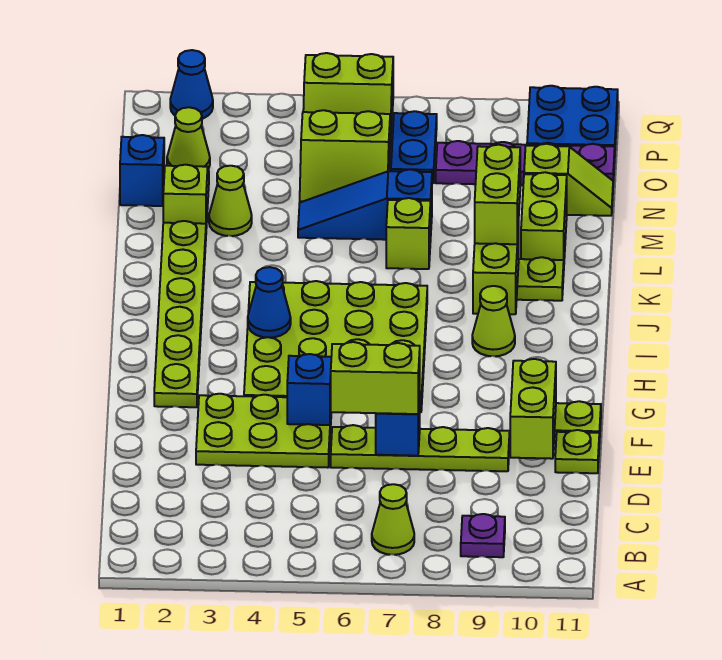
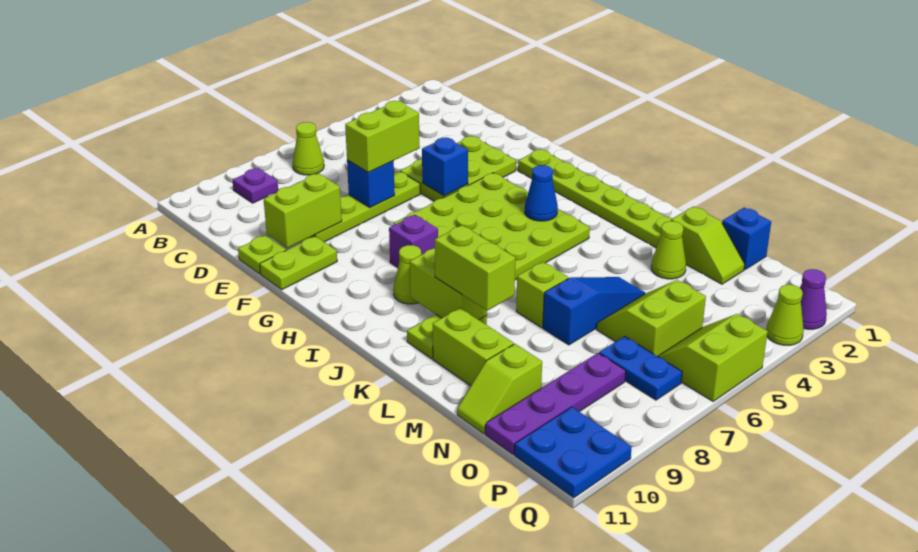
lime 1x2 brick [510,359,556,459] -> lime 1x2 brick turned to [264,173,342,248]
none -> purple 1x1 brick [389,215,438,268]
lime 1x1 cone [167,107,210,169] -> lime 1x1 cone moved to [766,285,804,345]
blue 1x1 cone [170,50,213,119] -> purple 1x1 cone [800,269,827,329]

